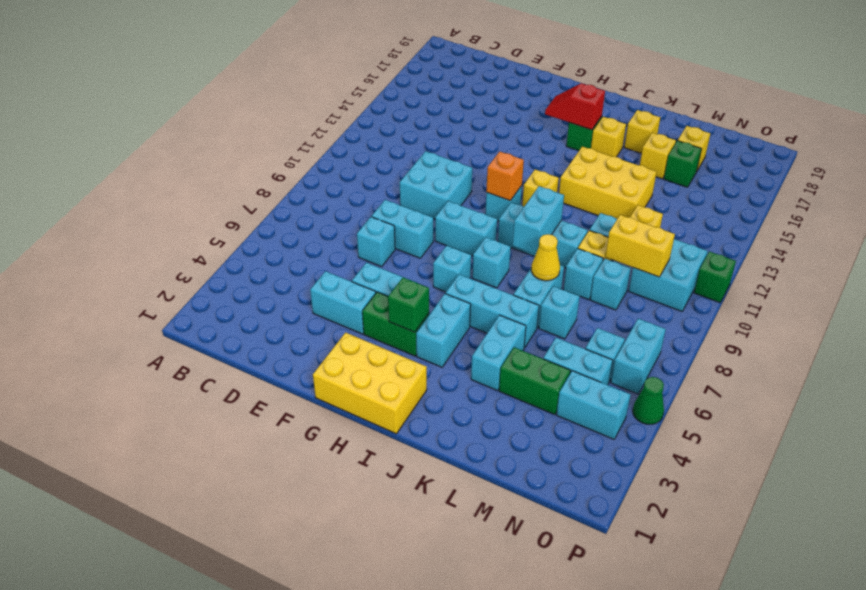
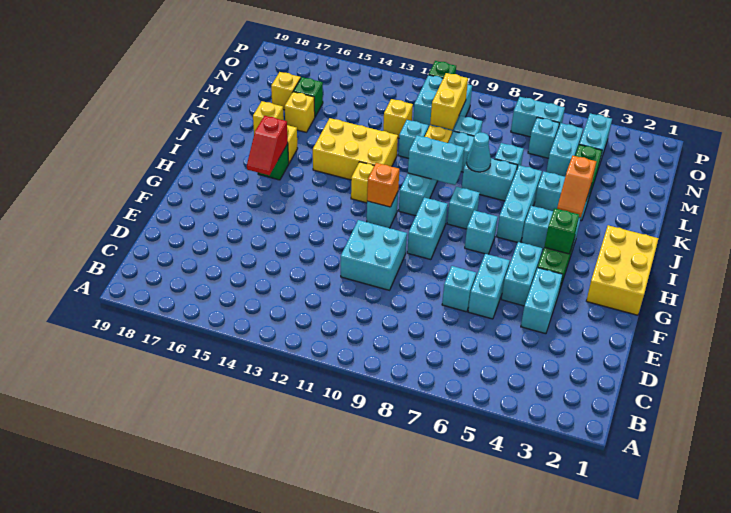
cyan 1x2 brick [372,200,433,258] -> cyan 1x2 brick moved to [468,254,510,319]
none -> orange 1x2 slope [557,156,596,217]
yellow 2x3 brick [559,147,657,219] -> yellow 2x3 brick turned to [313,118,398,180]
yellow 1x1 cone [531,234,560,281] -> cyan 1x1 cone [467,133,491,172]
green 1x1 cone [633,377,664,424] -> none

